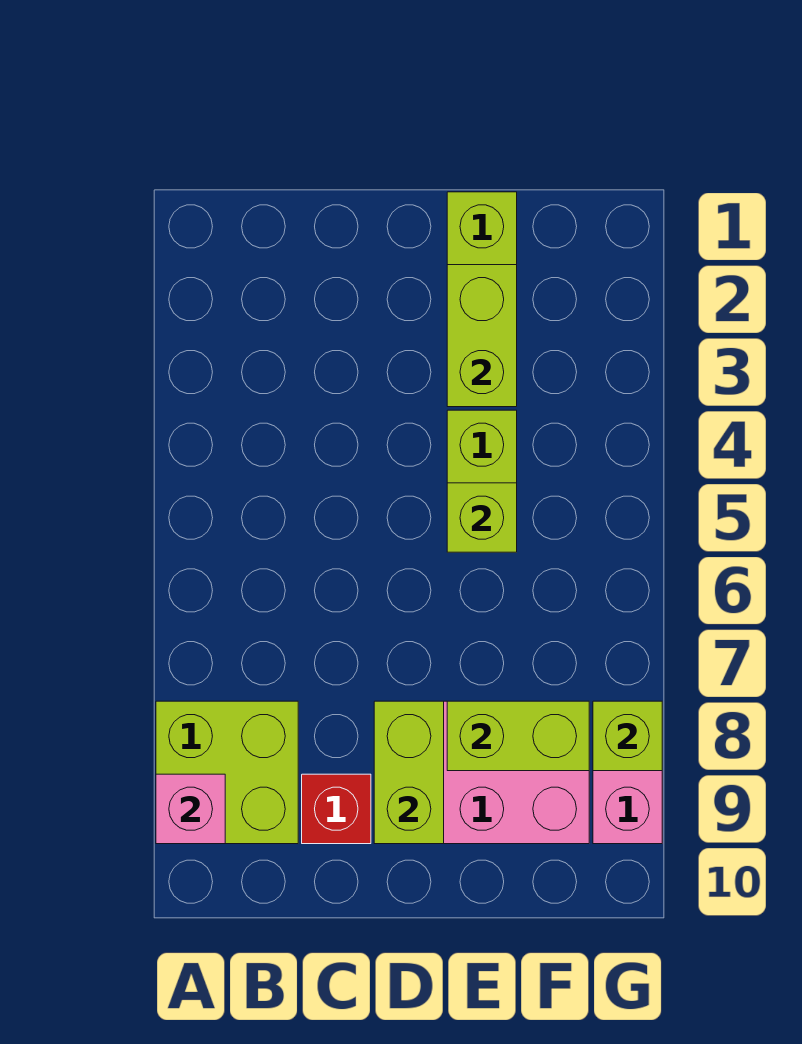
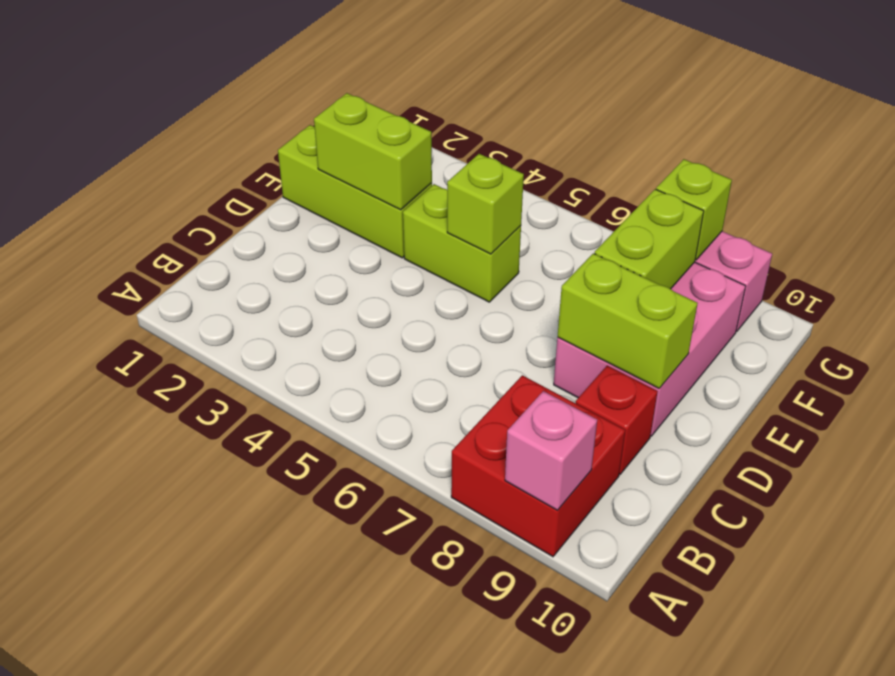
lime 2x2 brick [156,701,298,844] -> red 2x2 brick [451,375,625,557]

